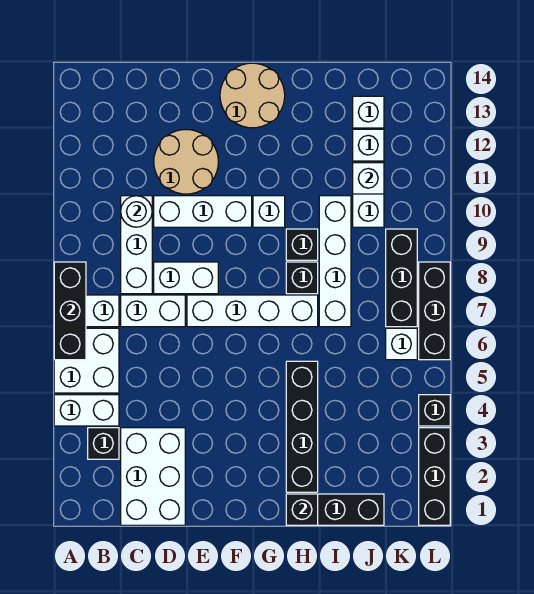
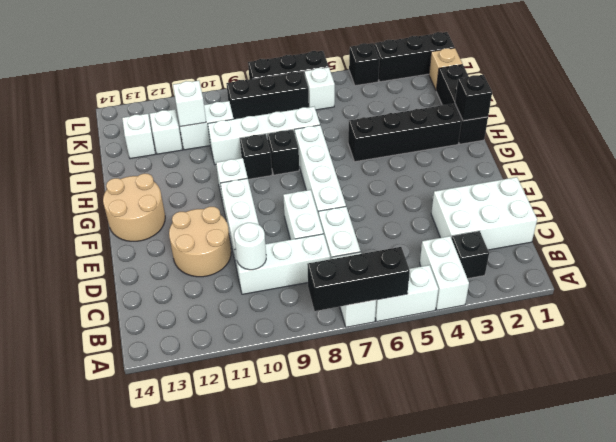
white 2x2 brick [54,328,119,393] -> white 1x2 brick [375,265,438,322]
none -> tan 1x1 brick [429,48,462,90]

